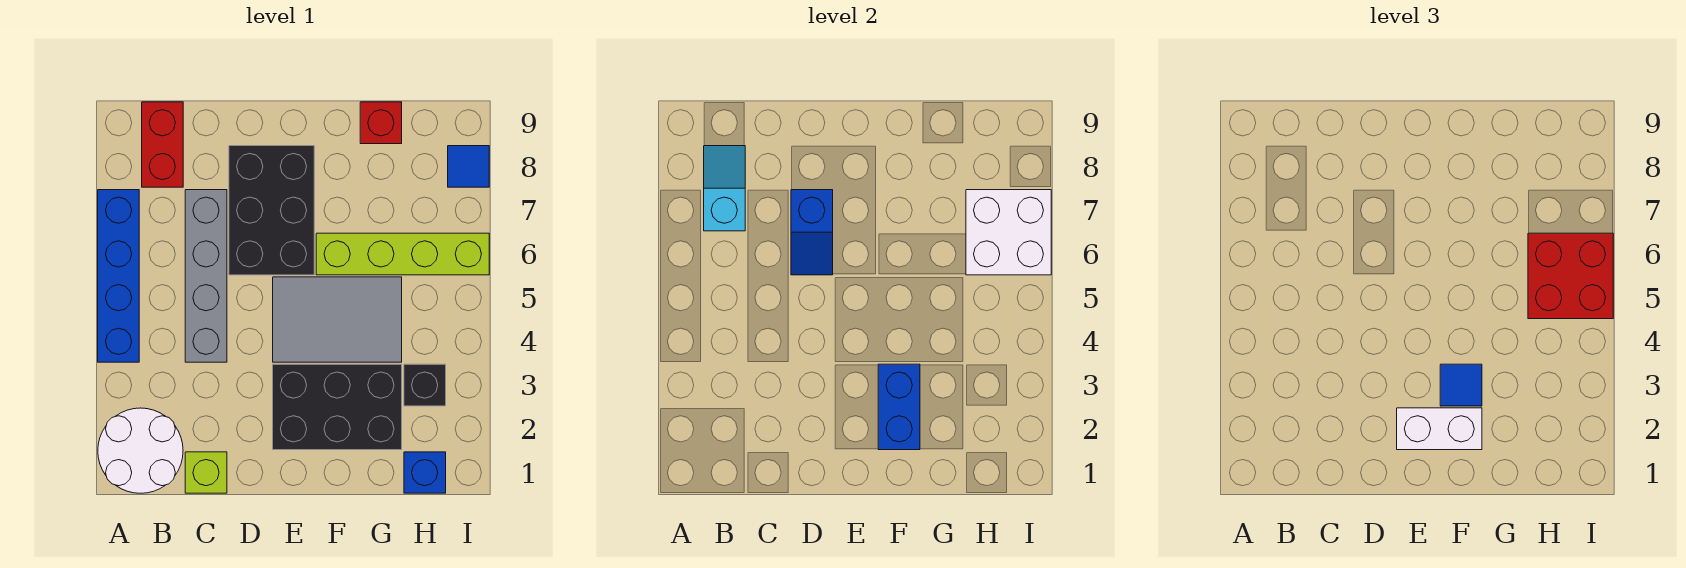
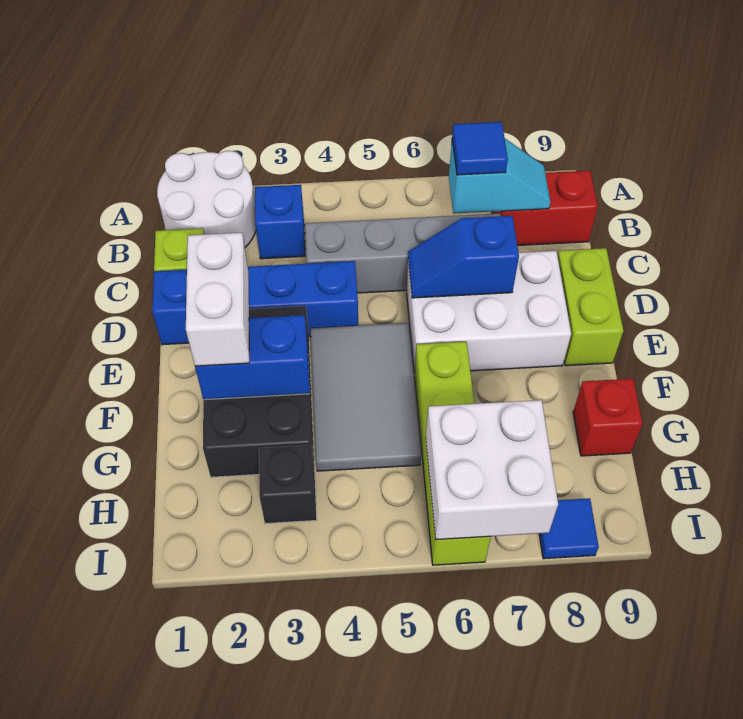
blue 1x4 brick [98,190,139,362] -> blue 1x4 brick moved to [152,261,358,345]
black 2x3 brick [229,146,314,275] -> white 2x3 brick [407,251,571,374]
none -> lime 1x2 brick [558,248,624,366]
blue 1x1 tile [1440,364,1482,406] -> blue 1x1 tile moved to [452,122,508,175]
blue 1x1 brick [404,452,446,493] -> blue 1x1 brick moved to [255,185,305,259]
red 2x2 brick [1528,233,1613,319] -> none

